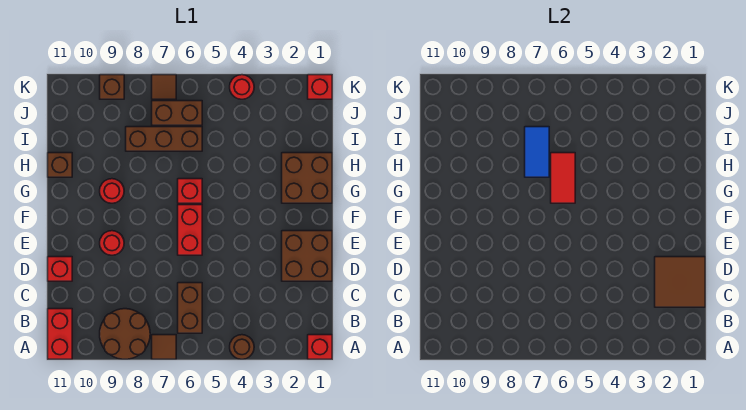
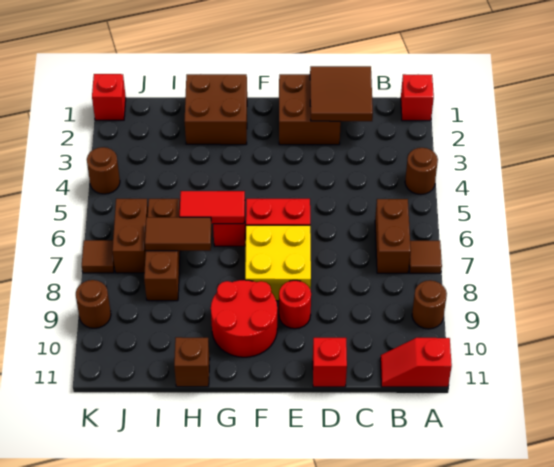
brown 2x2 round brick [100,309,150,359] -> brown 1x1 round brick [412,280,447,329]
red 1x2 brick [48,309,72,359] -> red 1x2 slope [380,338,452,387]
brown 1x2 brick [178,283,202,333] -> brown 1x2 brick turned to [375,199,411,273]
none -> yellow 2x2 brick [245,225,311,301]
red 1x1 round brick [100,179,124,203] -> red 2x2 round brick [211,280,277,357]
blue 1x2 tile [525,127,549,177] -> brown 1x2 tile [145,217,211,251]
red 1x1 round brick [230,75,254,99] -> brown 1x1 round brick [87,147,120,194]
brown 1x1 brick [100,75,124,99] -> brown 1x1 round brick [76,280,111,328]

